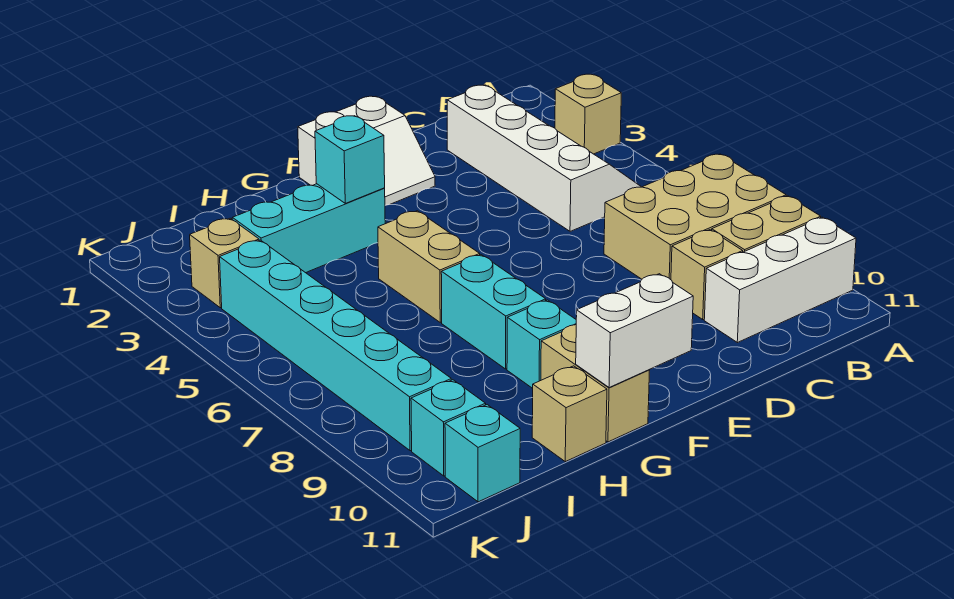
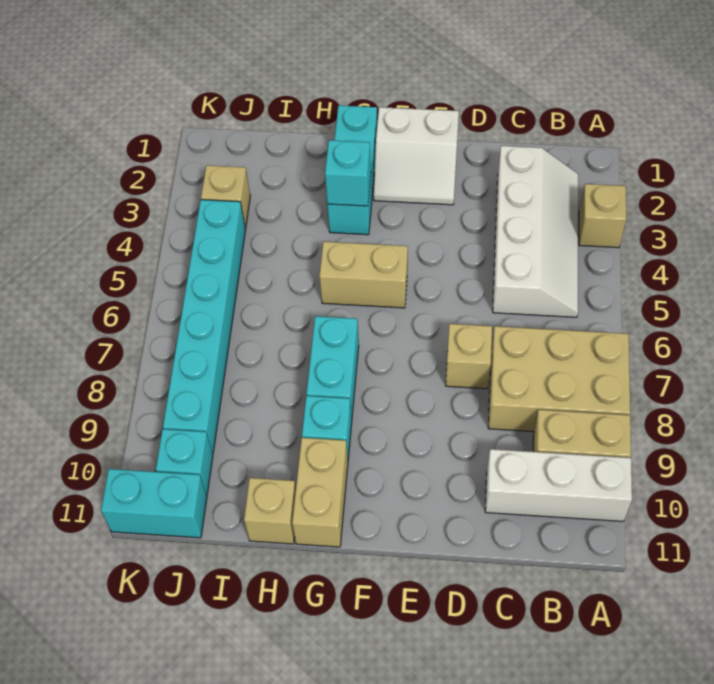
tan 1x1 brick [671,230,743,319] -> tan 1x1 brick moved to [446,324,492,389]
white 1x2 brick [576,274,693,388] -> none
cyan 1x3 brick [232,184,385,273] -> cyan 1x3 brick turned to [327,105,377,235]
tan 1x2 brick [378,211,480,322] -> tan 1x2 brick turned to [319,242,408,308]
cyan 1x1 brick [445,405,520,502] -> cyan 1x2 brick [101,469,207,538]

